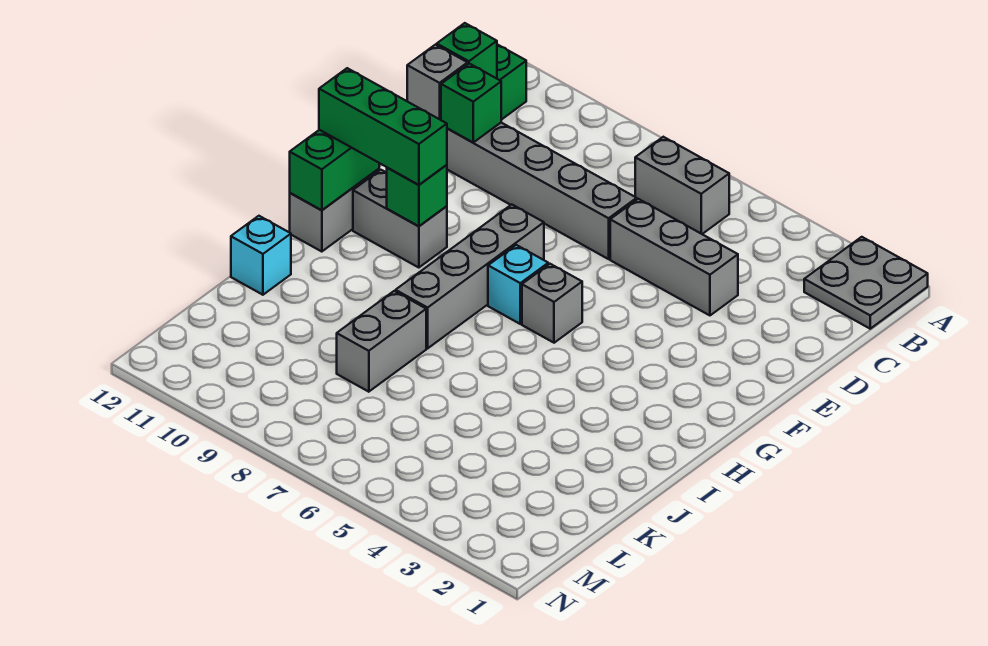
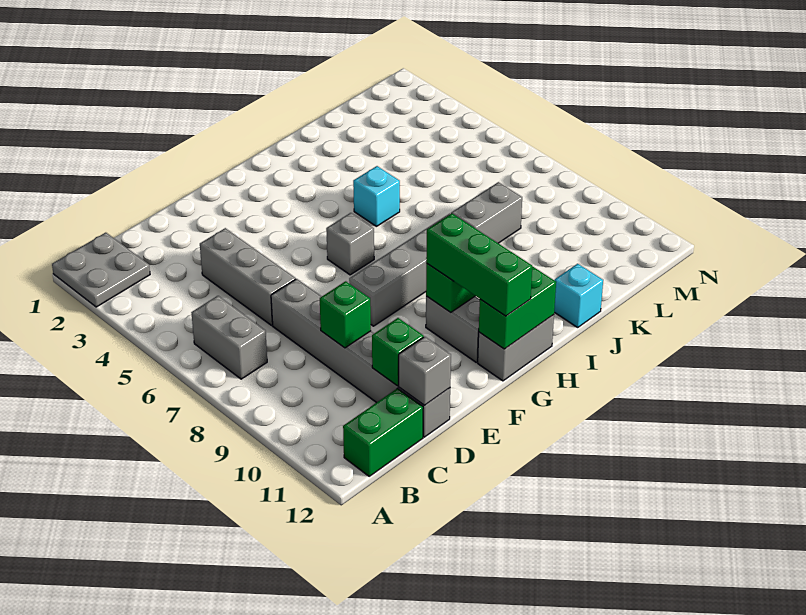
green 1x1 brick [437,23,497,79] -> green 1x1 brick moved to [320,281,371,348]
cyan 1x1 brick [488,245,548,324] -> cyan 1x1 brick moved to [353,166,400,226]

